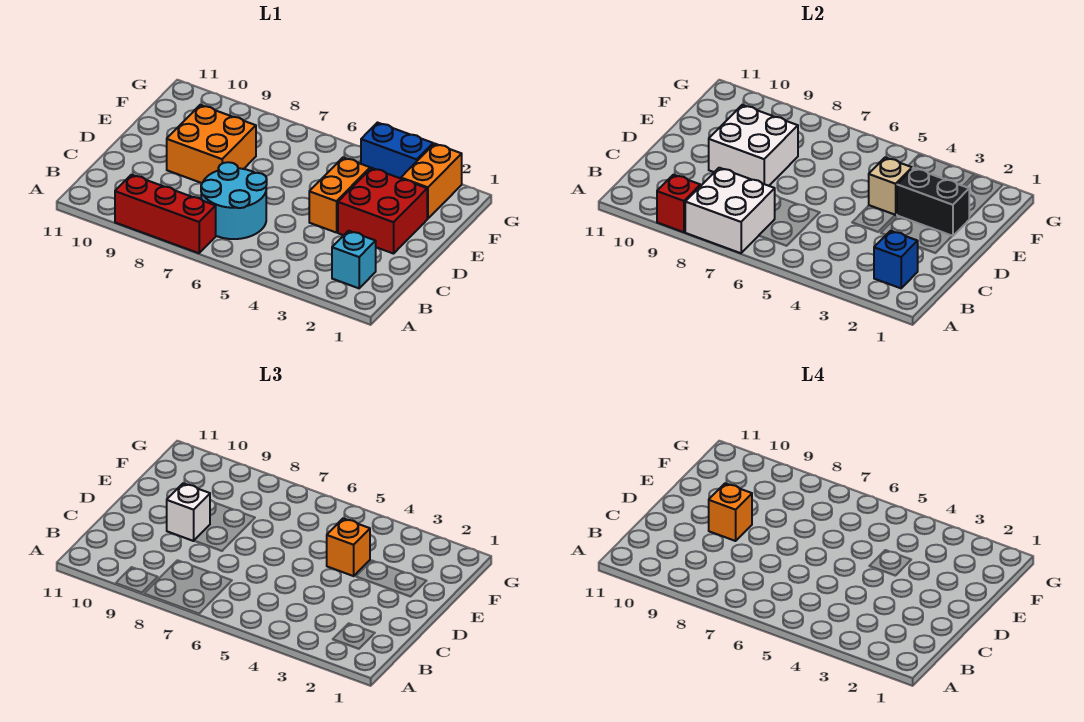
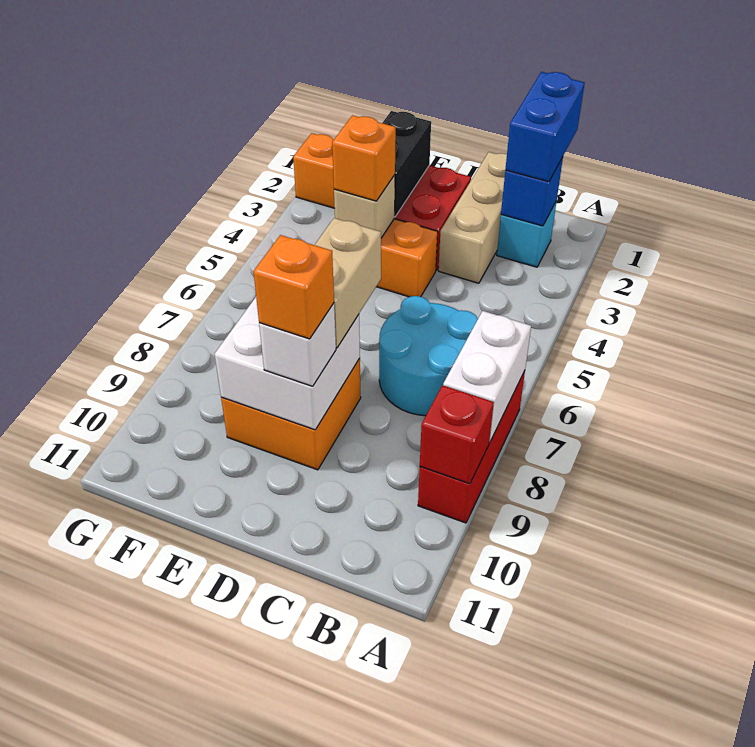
white 2x2 brick [685,168,775,253] -> white 1x2 brick [443,311,531,443]
none -> tan 1x3 brick [438,152,507,283]
none -> tan 1x2 brick [315,218,381,348]
blue 1x2 brick [361,123,433,178] -> blue 1x2 brick moved to [505,72,585,182]

